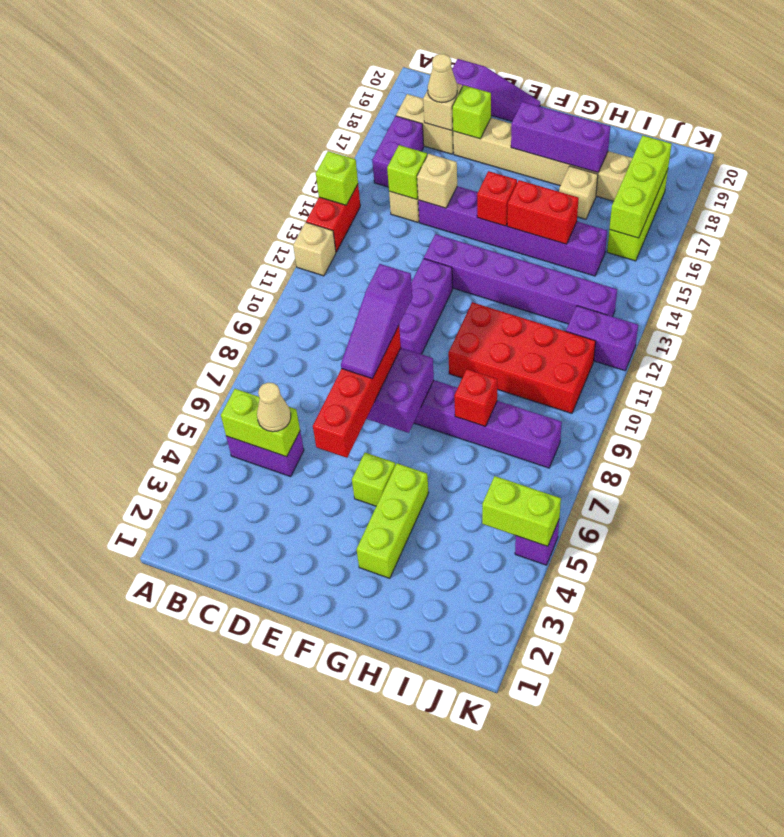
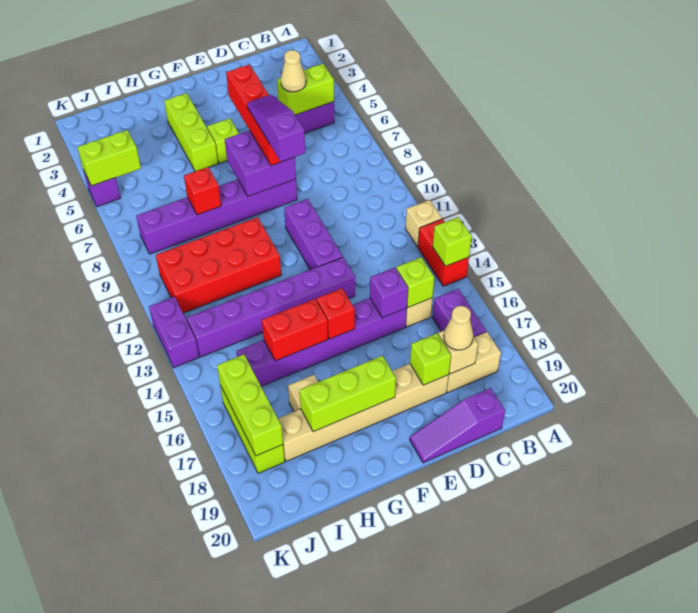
tan 1x1 brick [417,154,457,208] -> purple 1x1 brick [370,268,408,318]
purple 1x3 brick [511,102,610,173] -> lime 1x3 brick [300,356,396,432]
purple 1x2 brick [566,306,638,371] -> purple 1x2 brick turned to [149,297,199,368]

